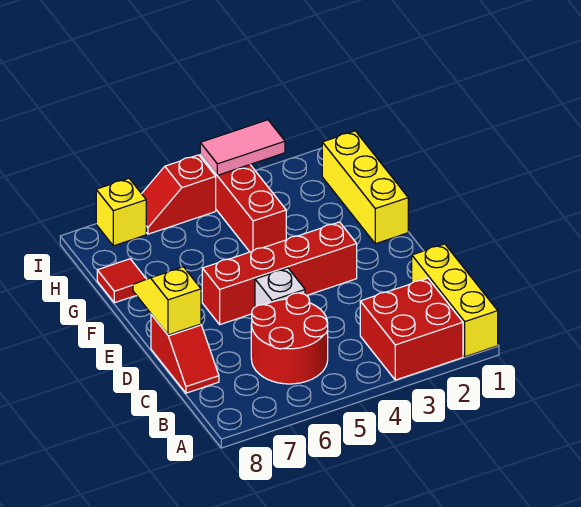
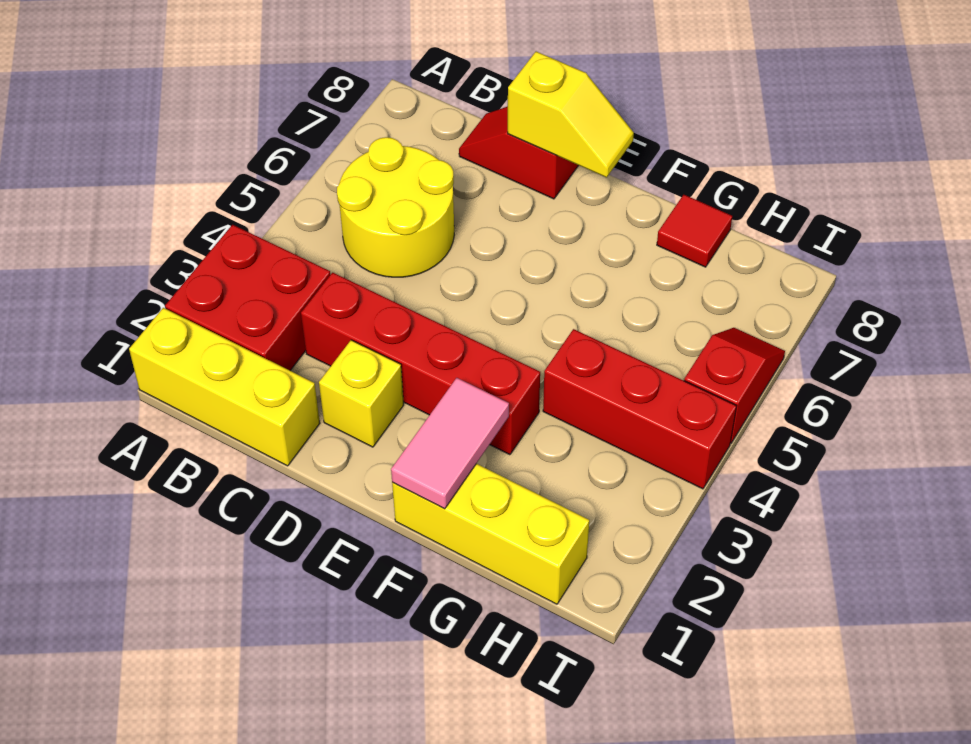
red 2x2 round brick [251,293,328,384] -> yellow 2x2 round brick [337,137,454,277]
white 1x1 brick [255,268,305,307] -> none
red 1x4 brick [202,222,357,324] -> red 1x4 brick turned to [301,273,540,455]
pink 1x2 tile [200,120,285,175] -> pink 1x2 tile moved to [391,378,509,509]
yellow 1x1 brick [96,178,146,246] -> yellow 1x1 brick moved to [319,340,404,447]

